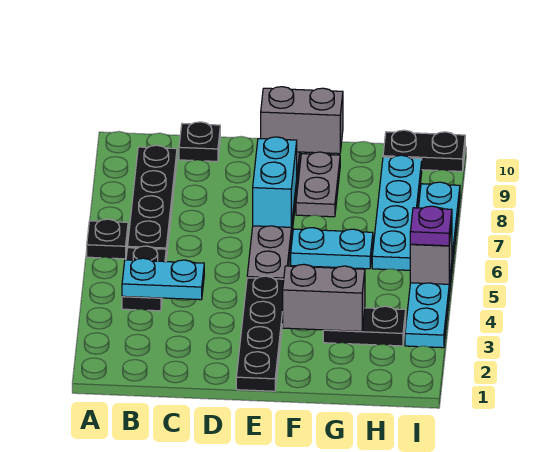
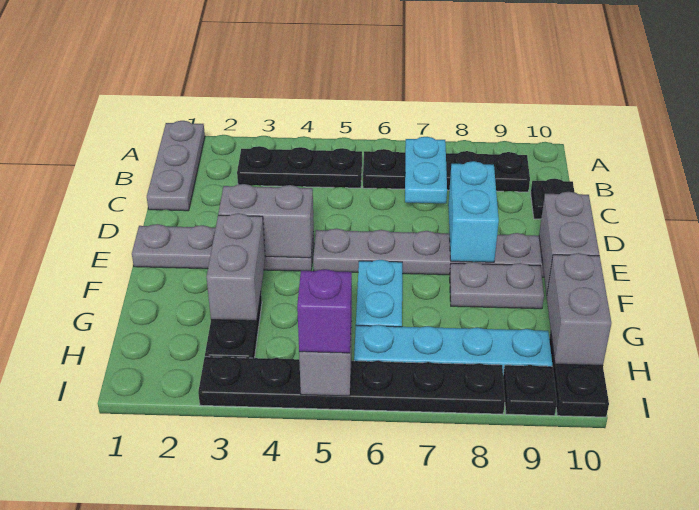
none -> grey 1x3 plate [147,121,205,211]
black 1x1 plate [87,219,128,259] -> black 1x1 plate moved to [503,365,557,416]
black 1x2 plate [122,246,166,311] -> black 1x3 plate [237,146,362,188]
cyan 1x2 plate [122,258,204,300] -> cyan 1x2 plate moved to [405,137,447,203]
black 1x4 plate [236,276,284,391] -> grey 1x4 plate [132,224,314,271]
none -> grey 1x2 brick [218,184,314,258]
cyan 1x2 brick [253,137,297,227] -> cyan 1x2 brick turned to [448,161,499,262]
none -> grey 1x2 brick [547,253,612,366]
cyan 1x6 plate [405,182,460,348] -> black 1x6 plate [198,356,505,414]
purple 1x1 plate [410,206,452,246] -> purple 1x1 brick [297,269,352,353]

